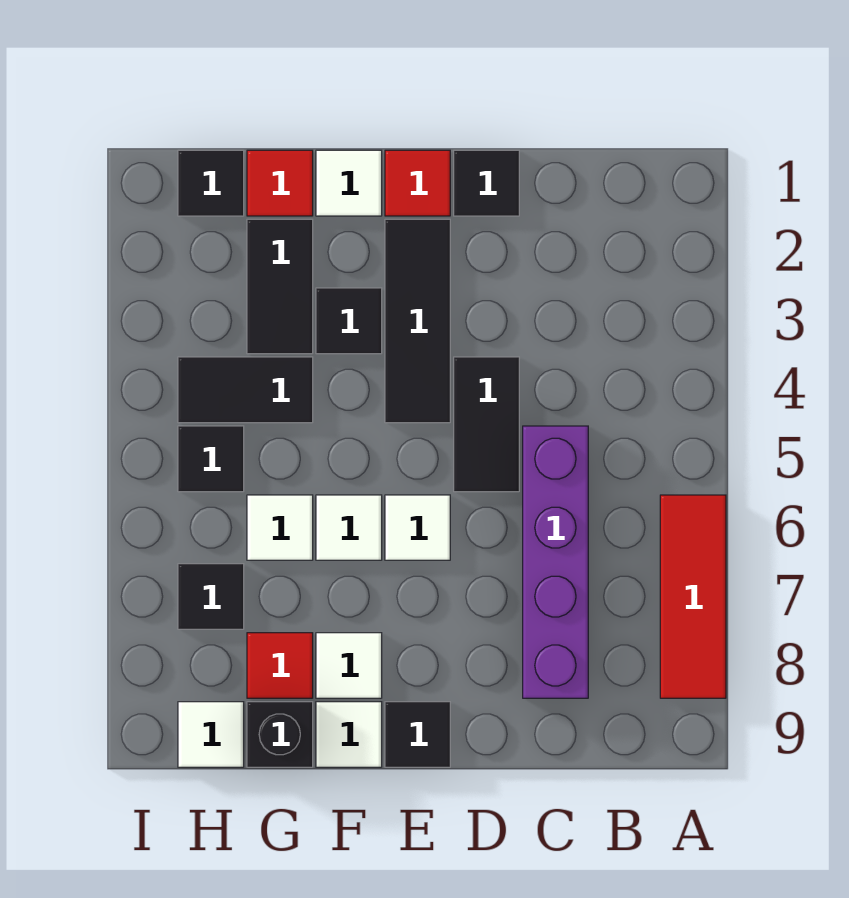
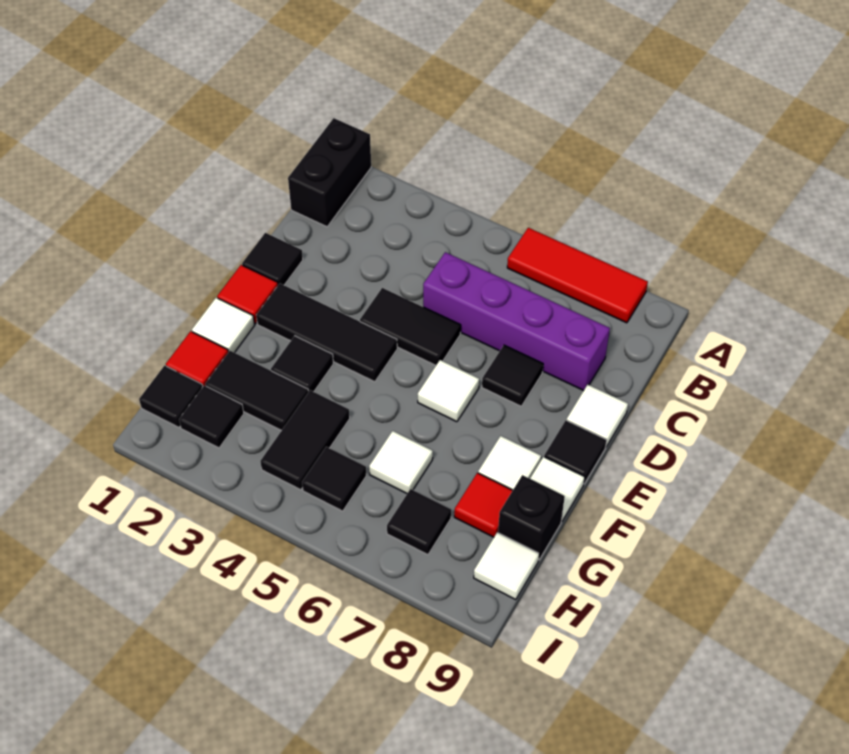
none -> black 1x2 brick [288,118,371,227]
none -> black 1x1 tile [482,345,543,406]
white 1x1 tile [316,495,382,560] -> white 1x1 tile moved to [567,385,628,447]
none -> black 1x1 tile [179,386,244,448]

